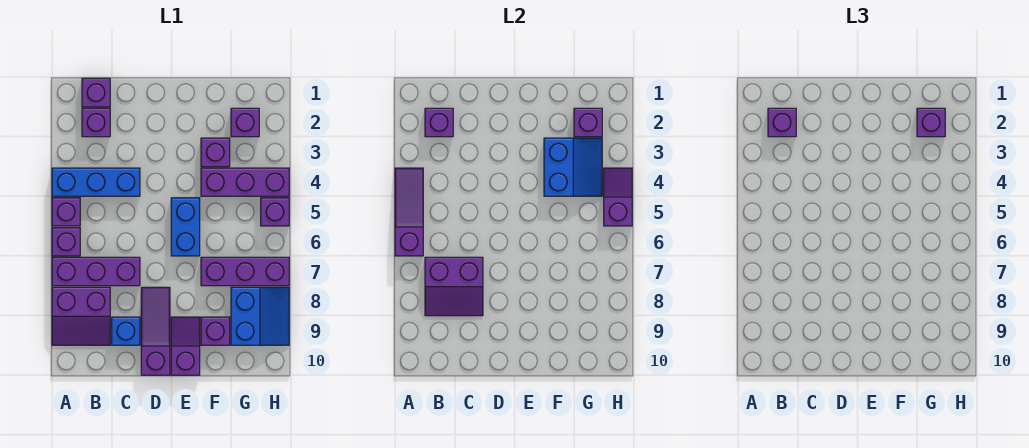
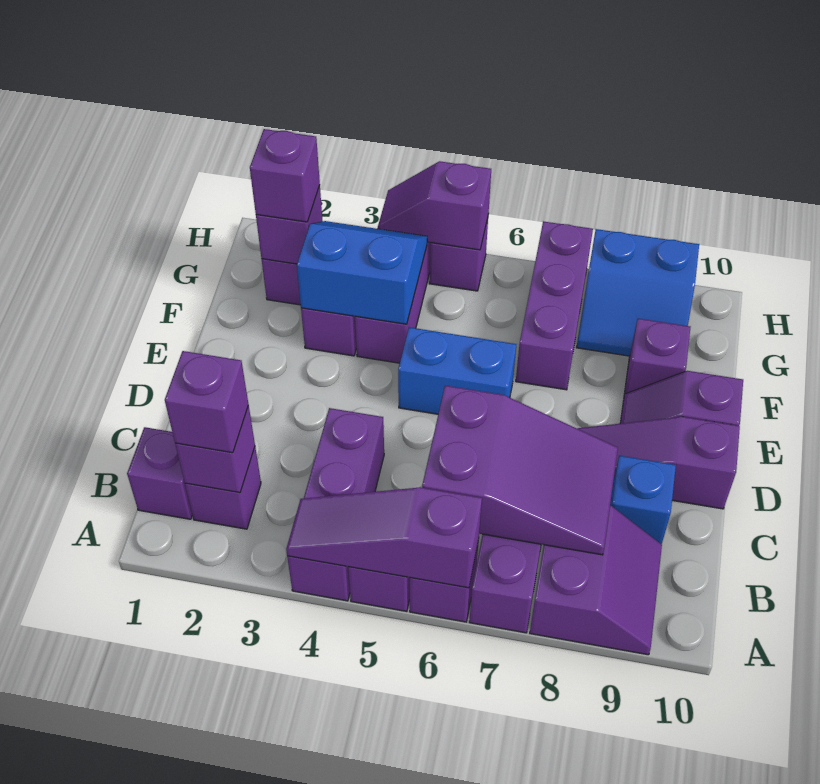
blue 1x3 brick [52,168,140,196] -> purple 1x3 brick [287,408,384,601]
purple 2x2 slope [425,257,483,316] -> purple 2x3 slope [422,386,618,555]
blue 2x2 slope [231,287,289,345] -> blue 2x2 slope turned to [576,229,699,356]

